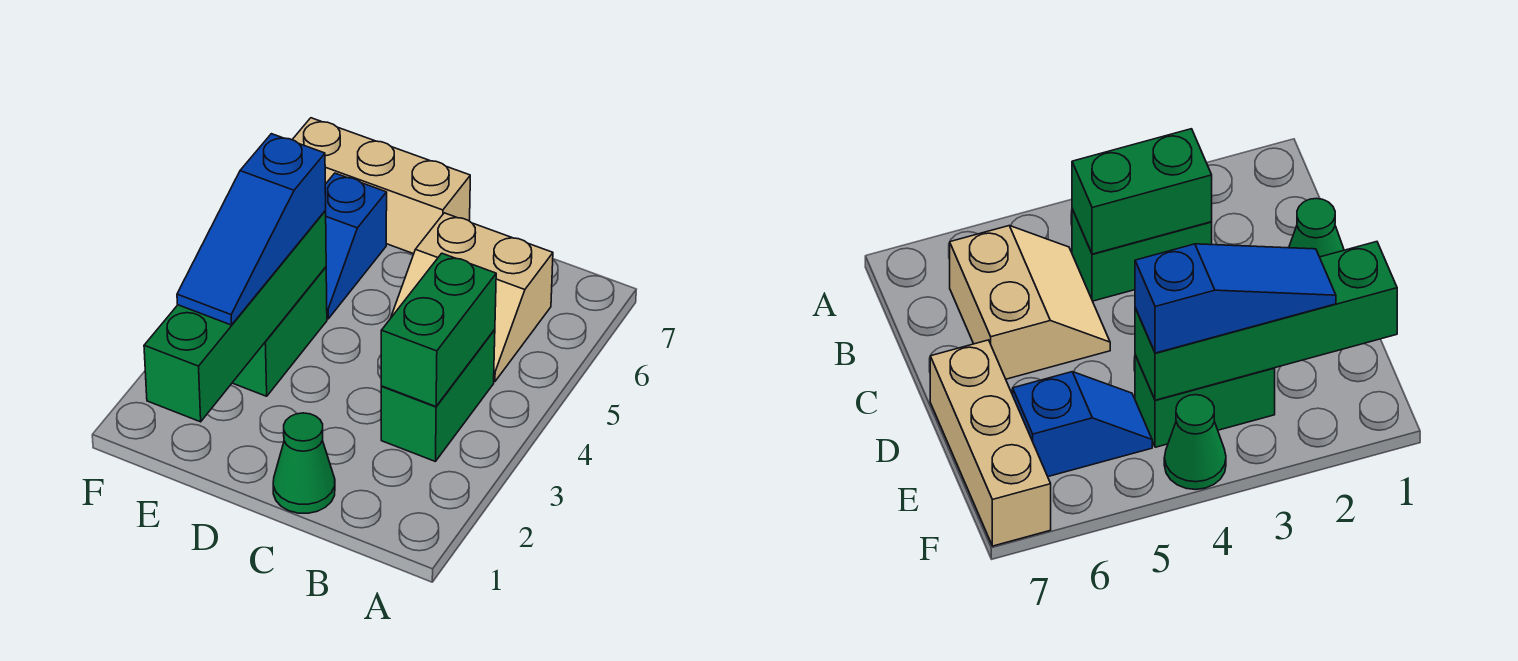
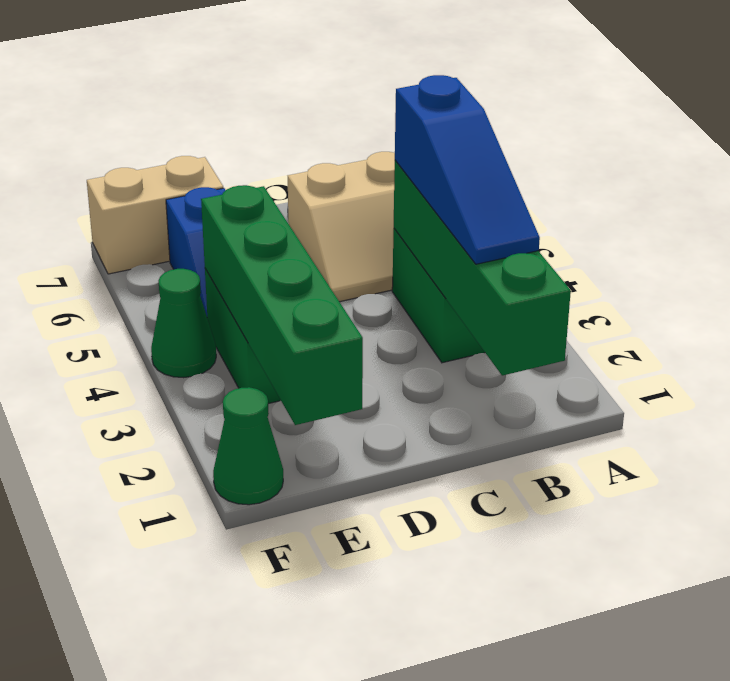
green 1x2 brick [381,253,496,406] -> green 1x4 brick [394,160,571,376]
green 1x1 cone [273,413,335,513] -> green 1x1 cone moved to [213,387,283,505]
tan 1x3 brick [292,118,470,254] -> tan 1x2 brick [87,156,223,274]
blue 1x3 slope [177,134,326,325] -> blue 1x3 slope moved to [395,75,540,264]

